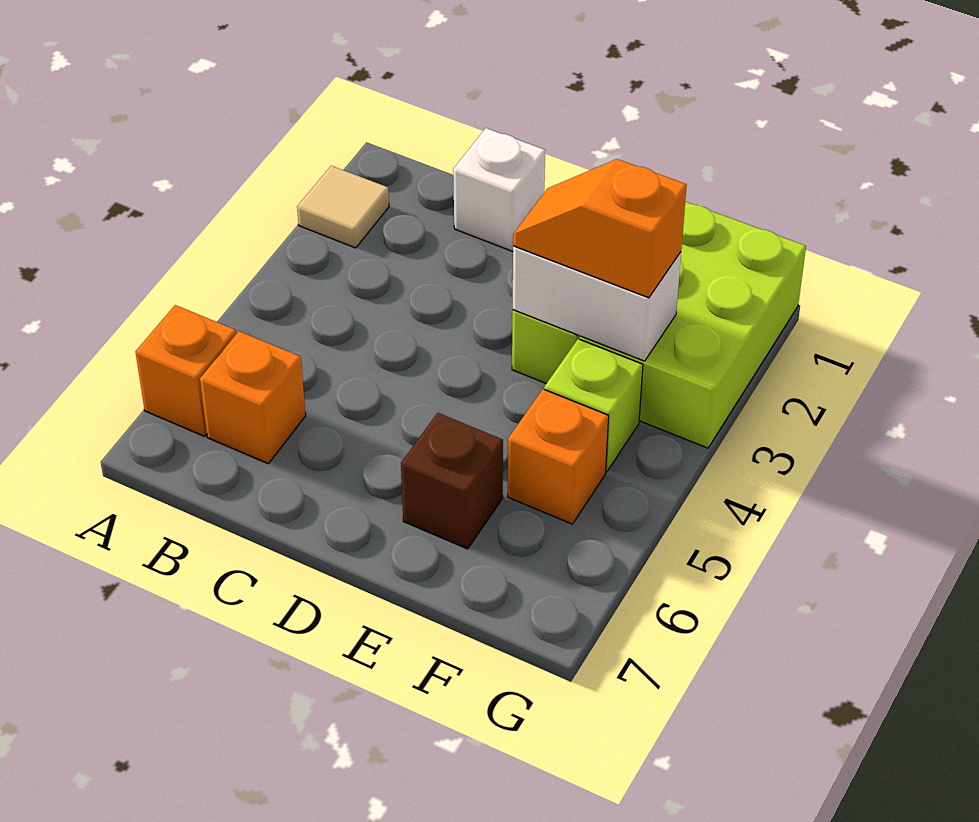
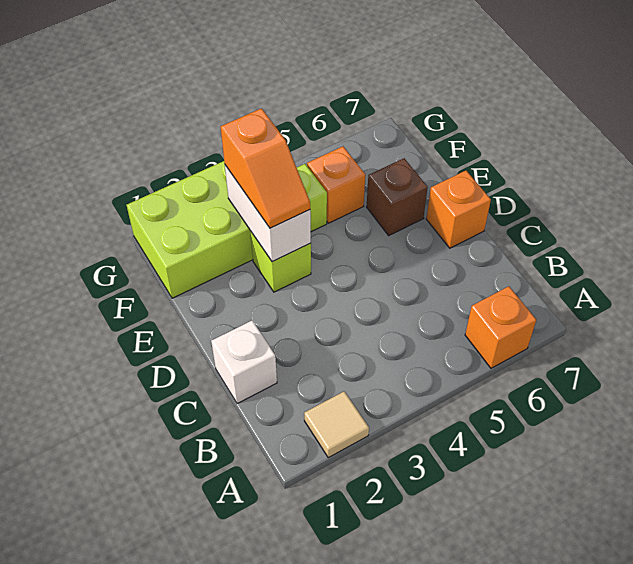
orange 1x1 brick [200,331,306,463] -> orange 1x1 brick moved to [426,171,491,248]

